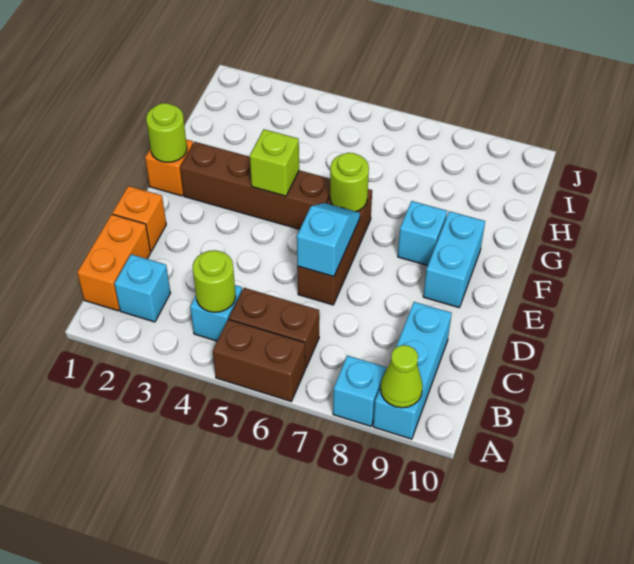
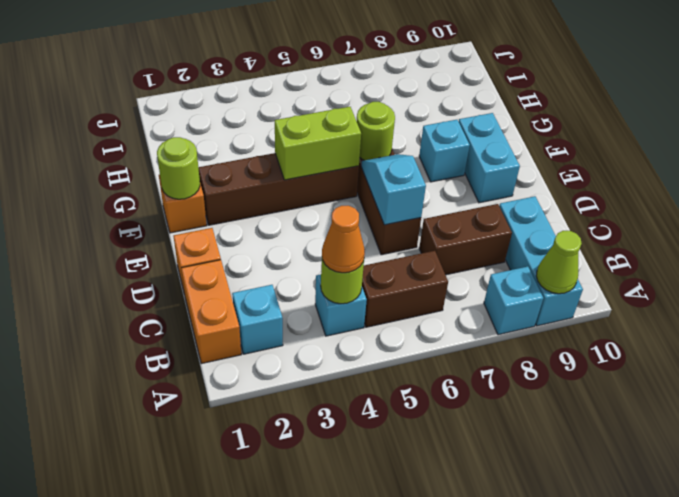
brown 1x2 brick [213,320,305,401] -> brown 1x2 brick moved to [419,204,512,275]
none -> orange 1x1 cone [322,206,365,273]
lime 1x1 brick [250,129,299,196] -> lime 1x2 brick [275,107,361,180]

